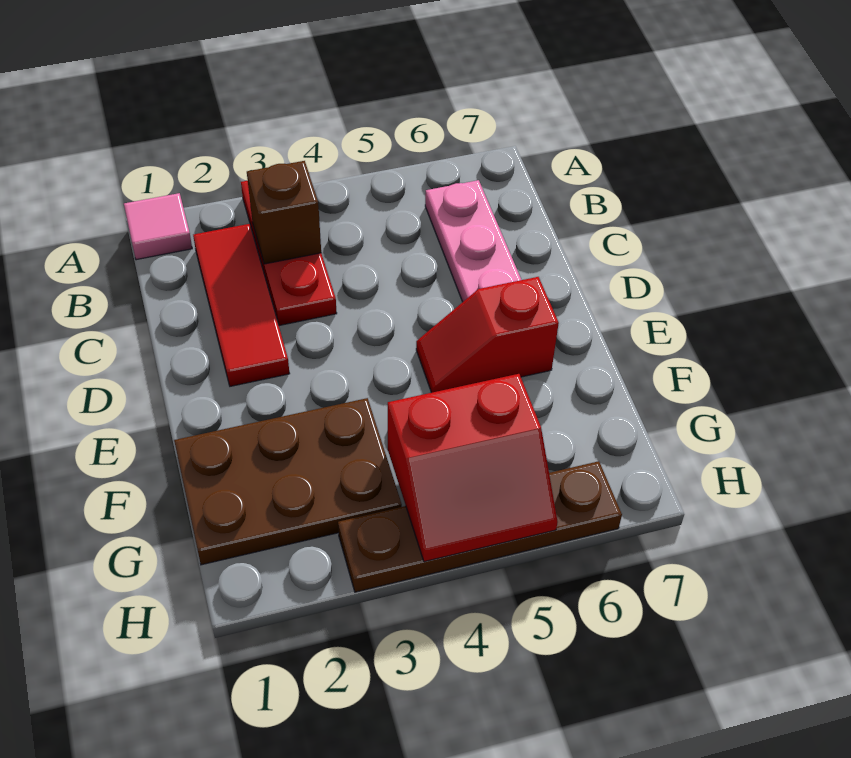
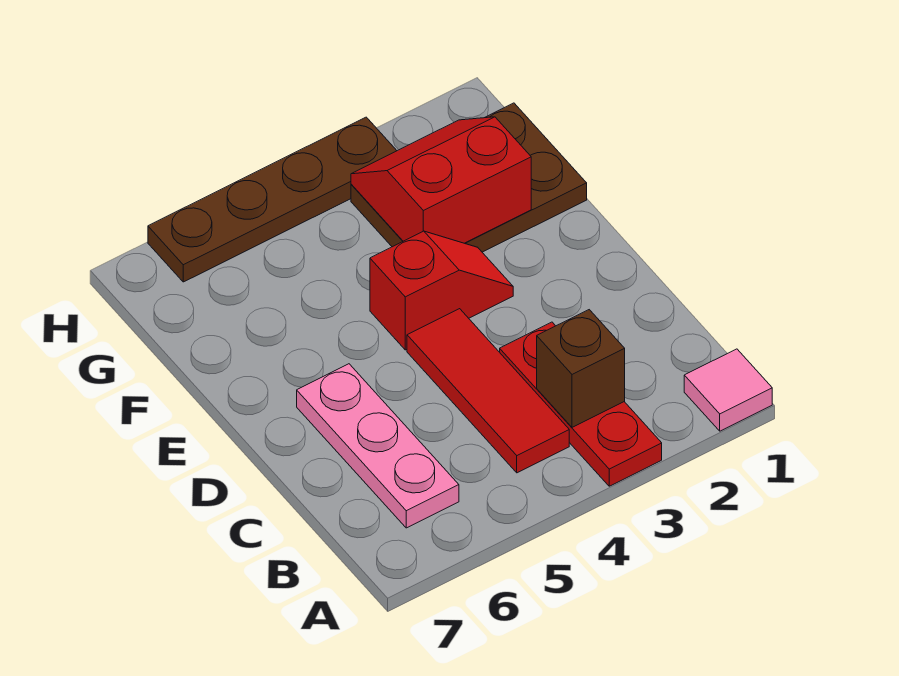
red 1x3 tile [193,224,290,386] -> red 1x3 tile moved to [407,309,569,473]
red 1x2 slope [416,277,559,393] -> red 1x2 slope moved to [370,231,513,350]
red 2x2 slope [388,374,558,562] -> red 2x2 slope moved to [351,117,531,243]

